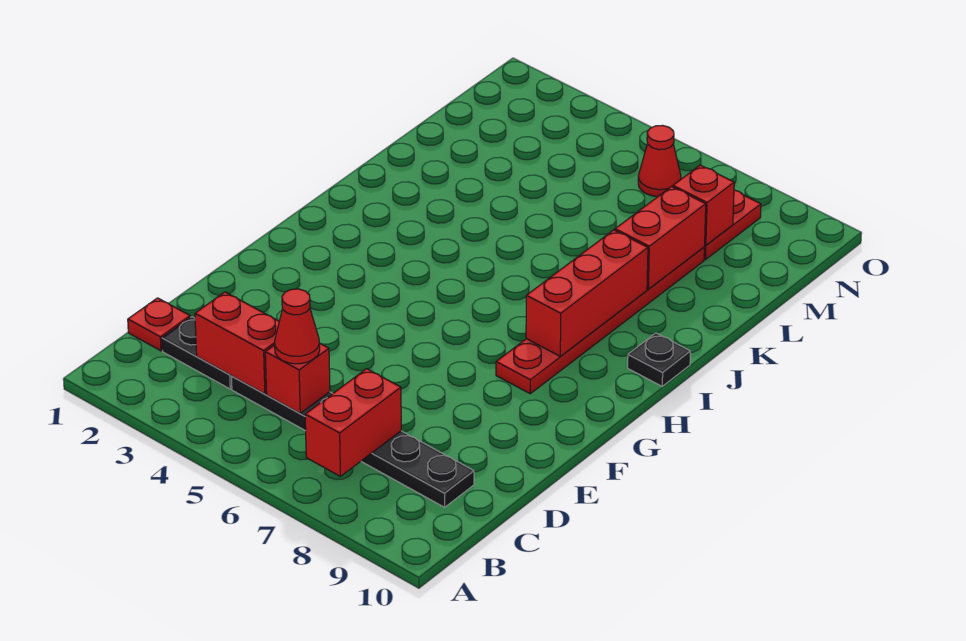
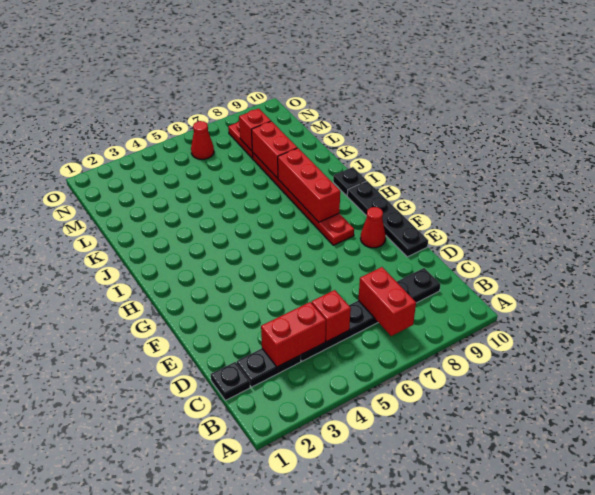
red 1x1 plate [128,298,190,351] -> black 1x1 plate [211,362,250,400]
red 1x1 cone [275,289,320,364] -> red 1x1 cone moved to [360,207,386,248]
none -> black 1x4 plate [347,181,428,257]

